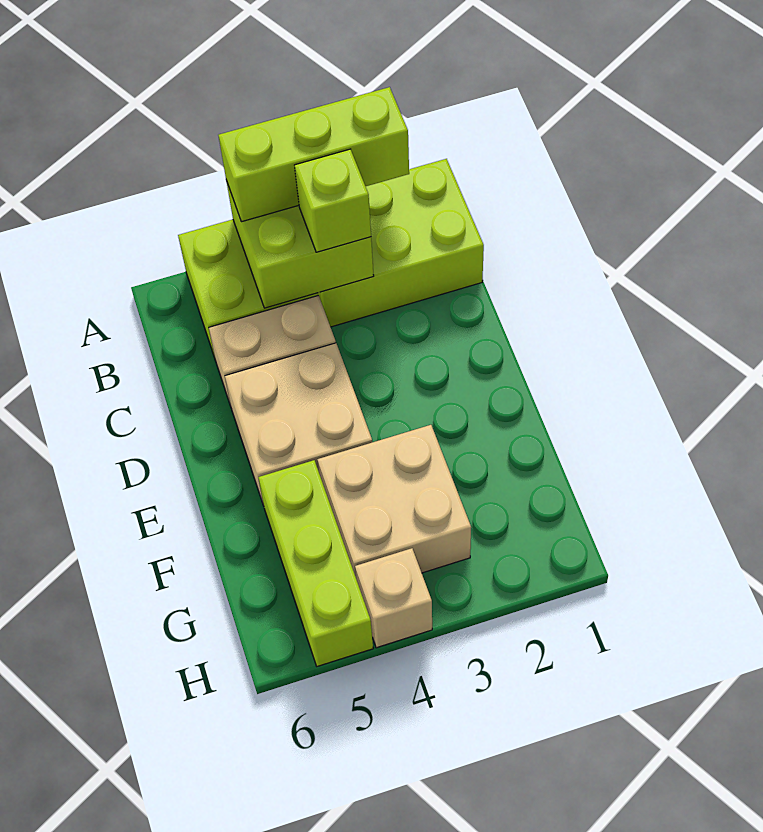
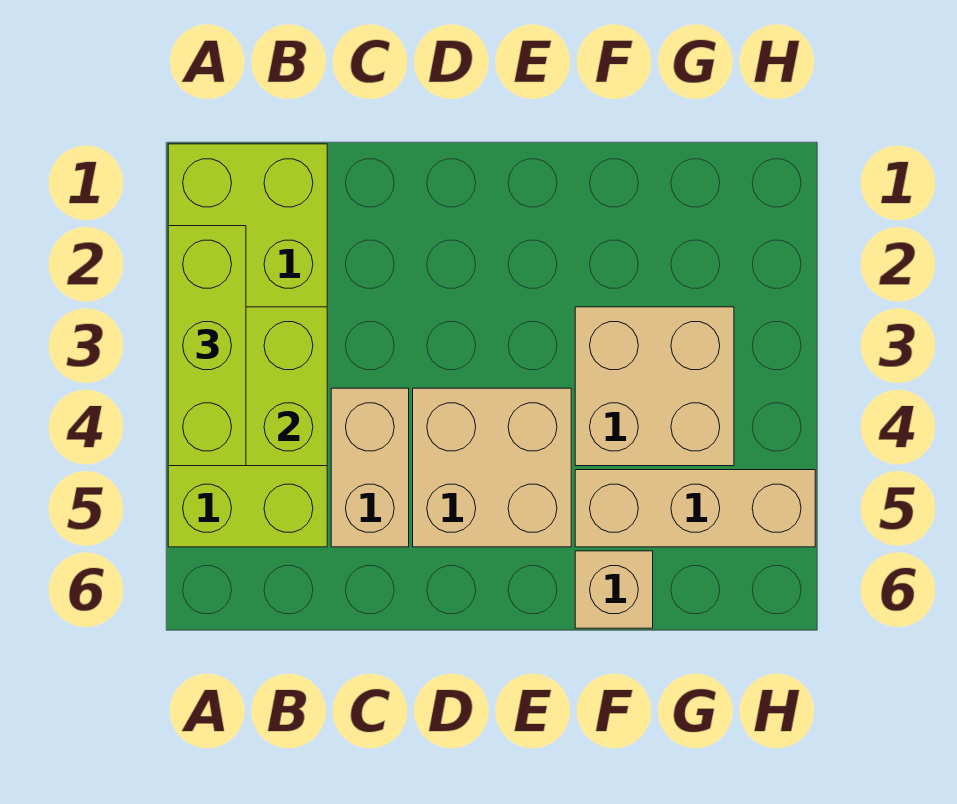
lime 1x1 brick [295,149,371,252] -> none
lime 1x3 brick [258,460,373,666] -> tan 1x3 brick [575,470,815,547]
tan 1x1 brick [355,548,432,648] -> tan 1x1 brick moved to [575,551,653,628]

